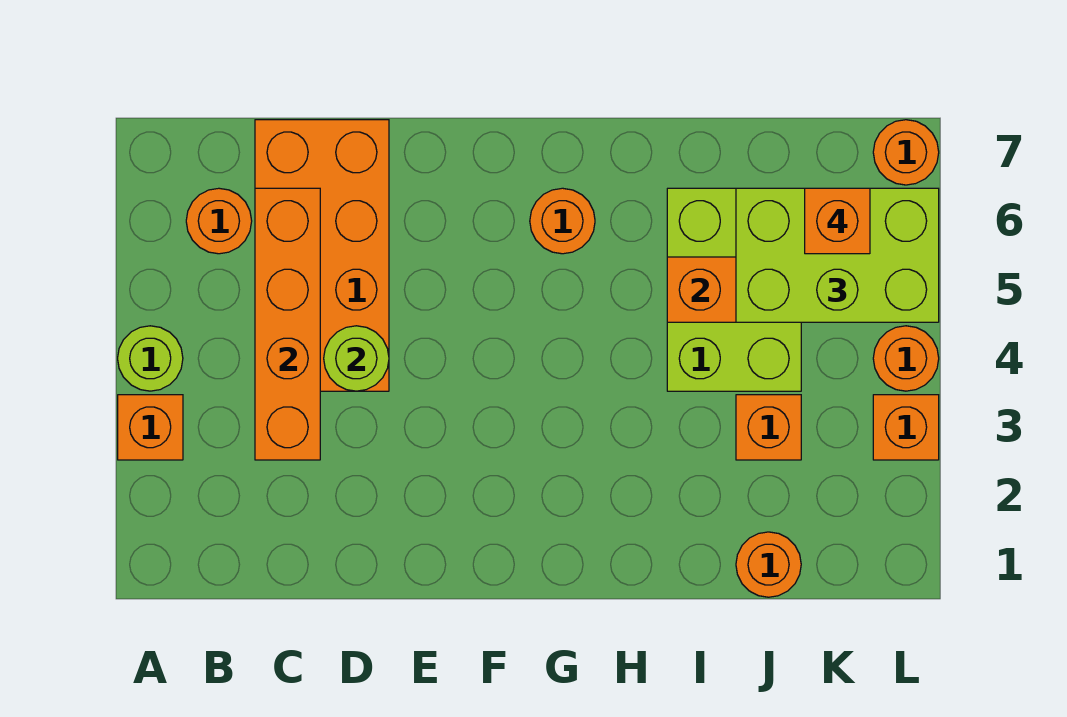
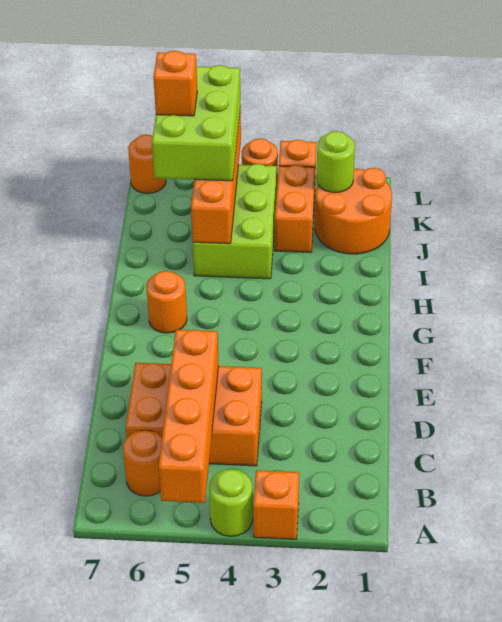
orange 1x4 brick [255,188,320,460] -> orange 1x4 brick turned to [159,330,219,503]
orange 2x4 brick [255,120,389,391] -> orange 2x3 brick [126,363,262,466]
lime 1x1 round brick [324,326,389,391] -> lime 1x1 round brick moved to [316,131,355,193]
lime 2x3 brick [667,188,801,391] -> lime 2x3 brick turned to [193,164,277,279]
orange 1x1 round brick [736,532,801,597] -> orange 2x2 round brick [315,168,392,254]
orange 1x1 brick [736,395,801,460] -> orange 1x2 brick [275,165,315,252]

